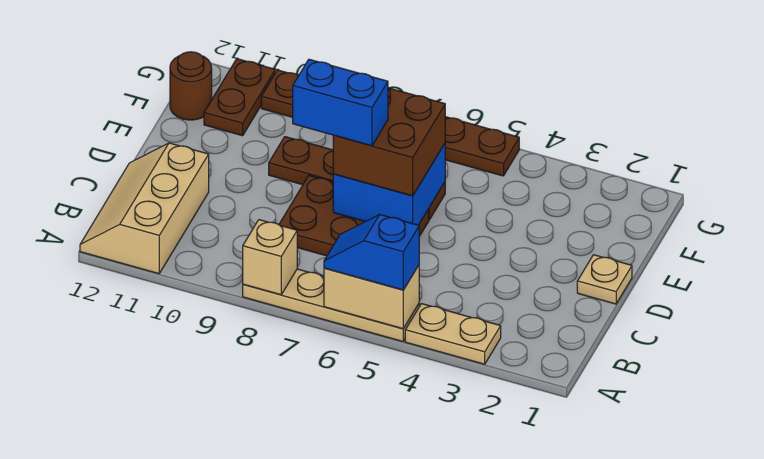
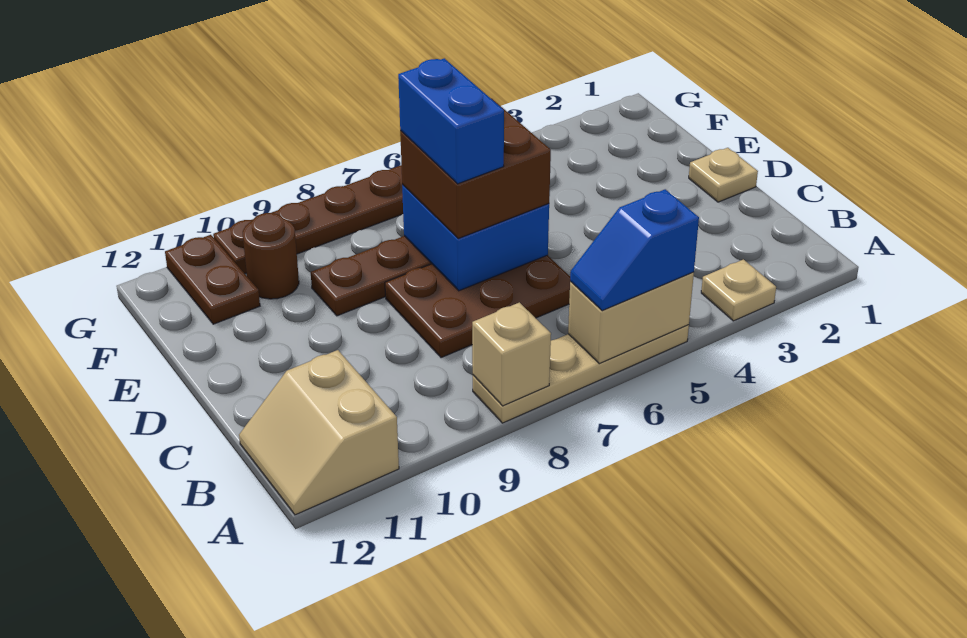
tan 1x2 plate [405,304,501,364] -> tan 1x1 plate [701,259,776,321]
tan 2x3 slope [80,143,209,274] -> tan 2x2 slope [239,350,399,515]
blue 1x2 brick [293,59,388,146] -> blue 1x2 brick turned to [398,58,504,184]
brown 1x1 round brick [170,52,212,120] -> brown 1x1 round brick moved to [243,213,299,299]

